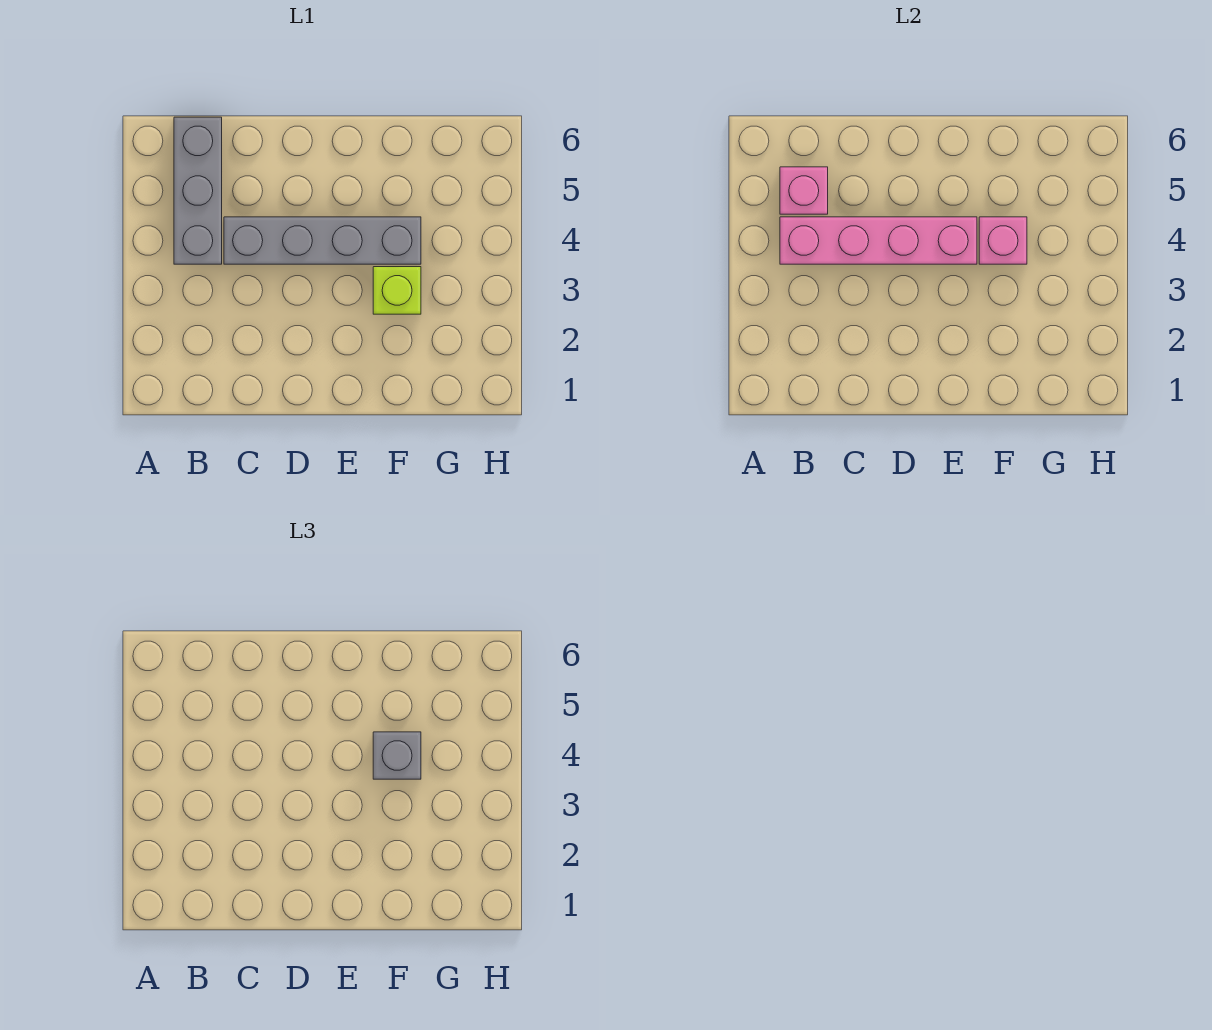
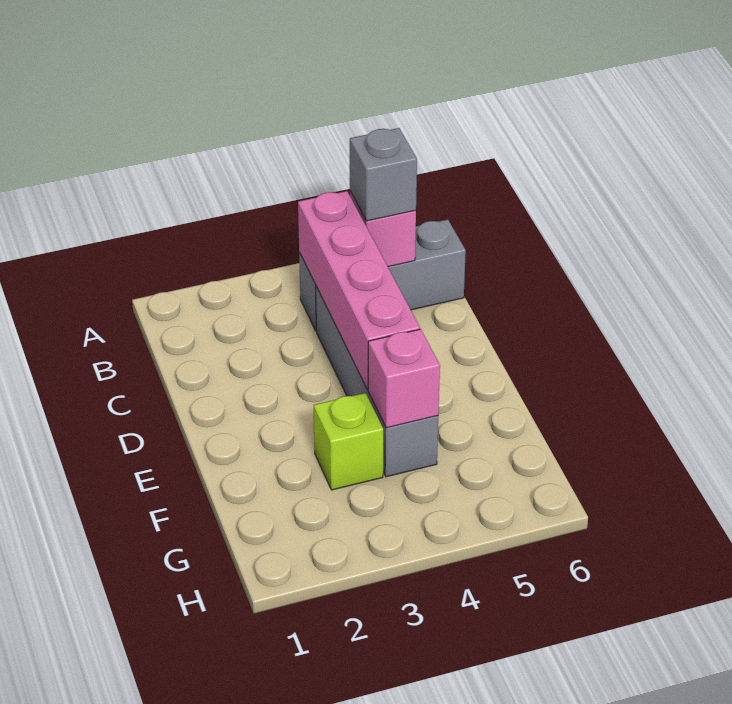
grey 1x1 brick [373,732,421,779] -> grey 1x1 brick moved to [350,128,417,221]

